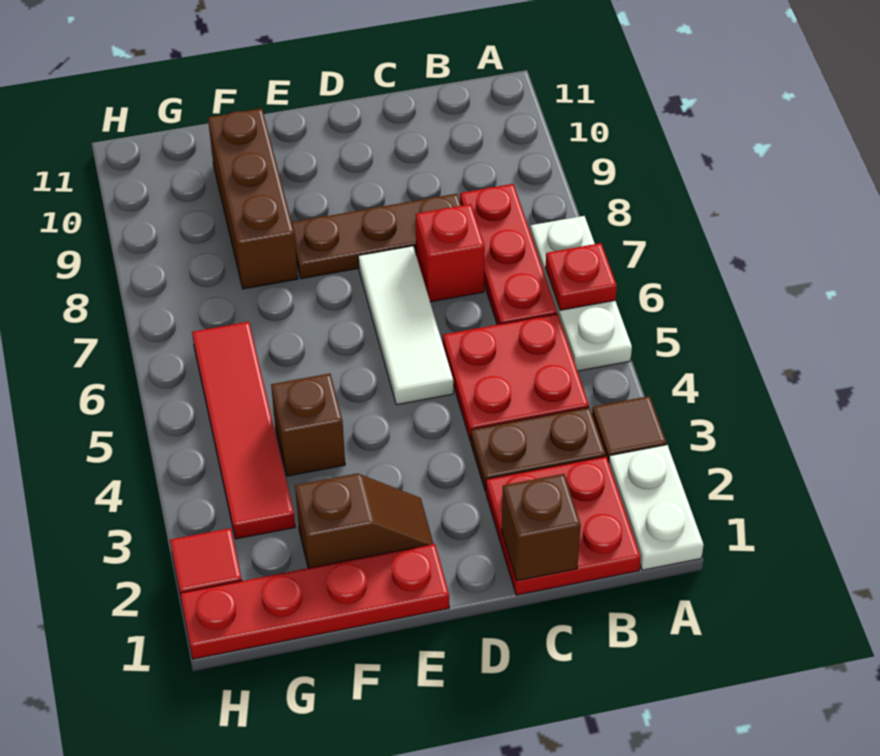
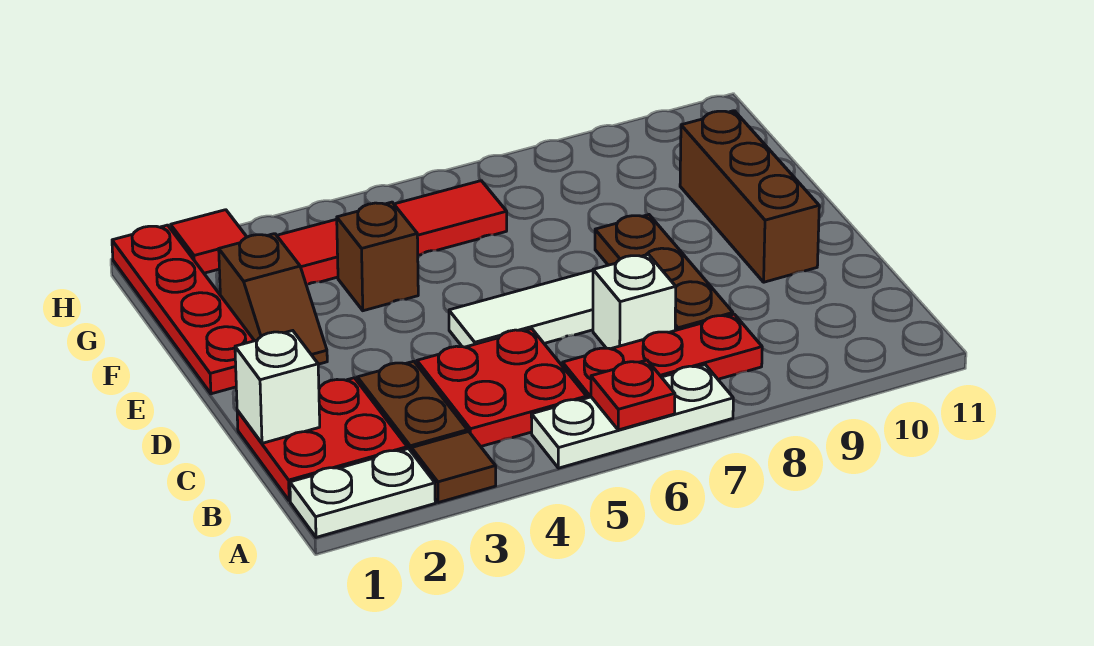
brown 1x1 brick [502,474,581,581] -> white 1x1 brick [235,331,320,443]
red 1x1 brick [416,204,485,302] -> white 1x1 brick [593,254,676,349]
brown 1x3 brick [208,108,298,289] -> brown 1x3 brick turned to [680,111,819,282]

